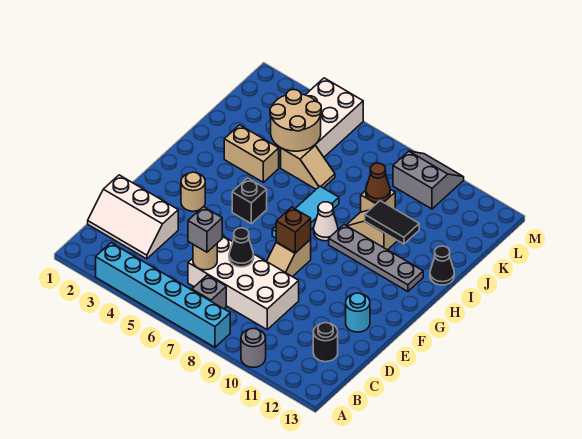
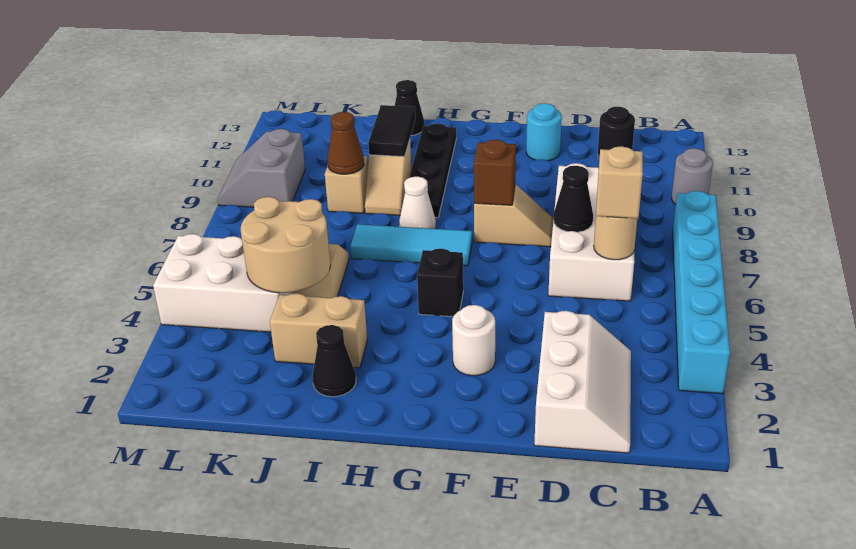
grey 1x1 brick [192,275,226,309] -> none
grey 1x1 brick [188,207,222,252] -> tan 1x1 brick [596,146,643,219]
tan 1x1 round brick [181,172,205,211] -> white 1x1 round brick [452,305,495,376]
grey 1x4 plate [329,225,423,291] -> black 1x4 plate [402,123,456,218]
none -> black 1x1 cone [313,325,356,397]
tan 1x2 brick [224,125,279,182] -> tan 1x2 brick turned to [270,293,367,368]

